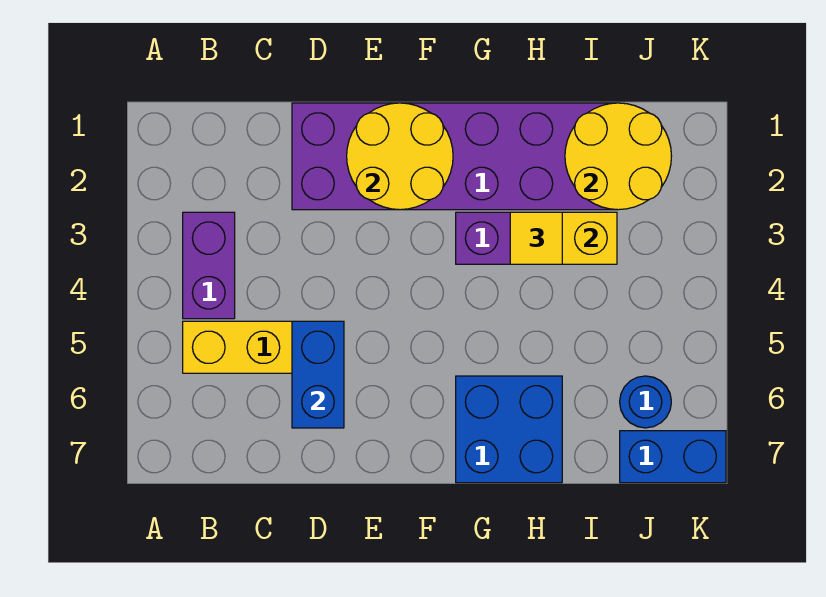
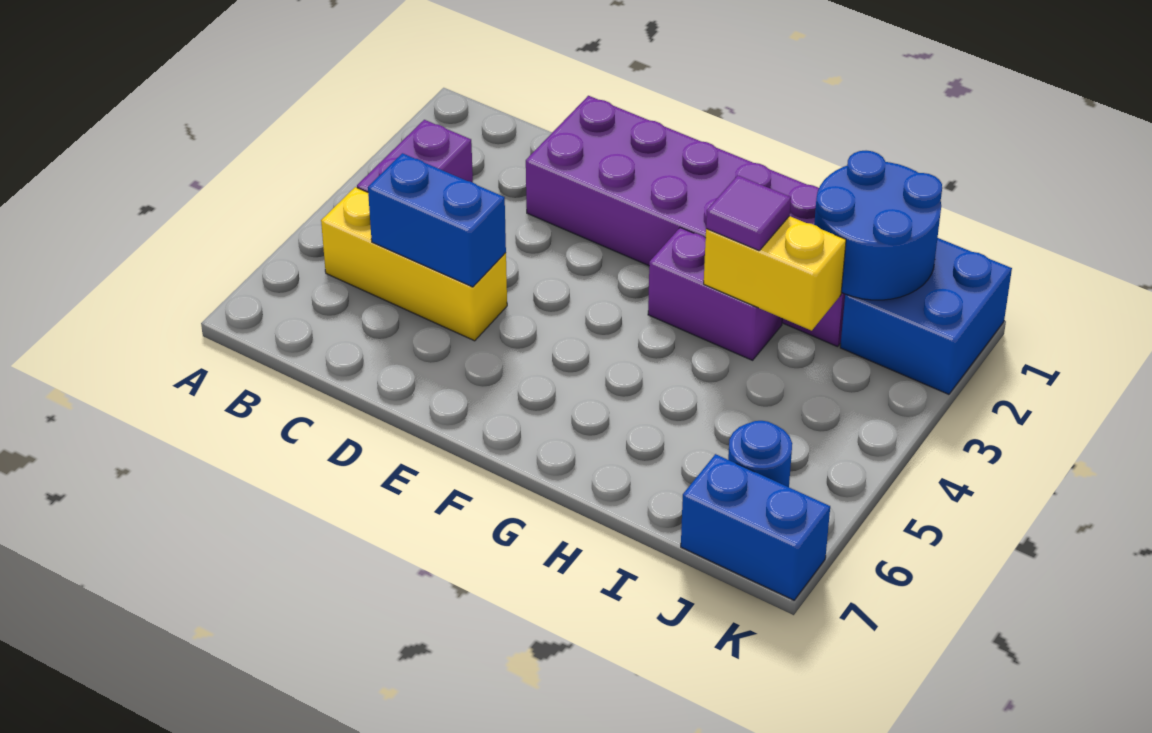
blue 1x2 brick [292,321,344,428] -> blue 1x2 brick turned to [368,153,506,287]
yellow 2x2 round brick [347,103,453,210] -> none
blue 2x2 brick [456,376,562,483] -> blue 2x2 brick moved to [840,238,1012,394]
yellow 1x1 tile [510,212,562,264] -> purple 1x1 tile [706,176,791,251]
yellow 2x2 round brick [565,103,672,210] -> blue 2x2 round brick [814,151,942,300]

